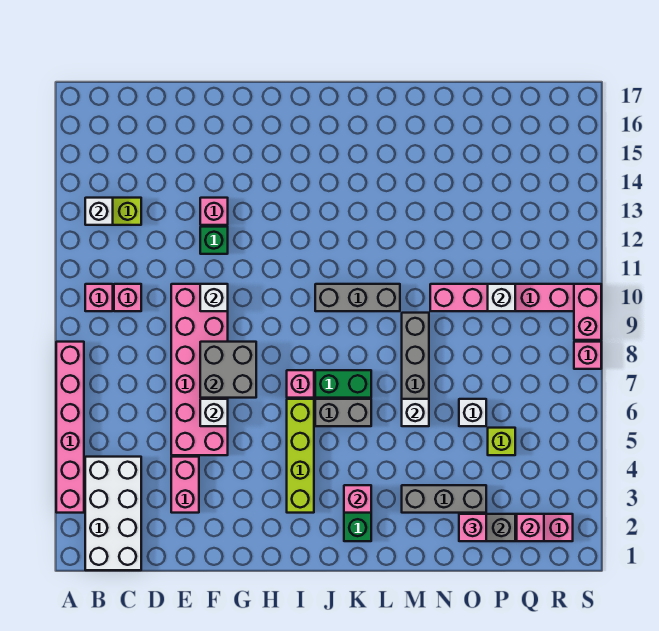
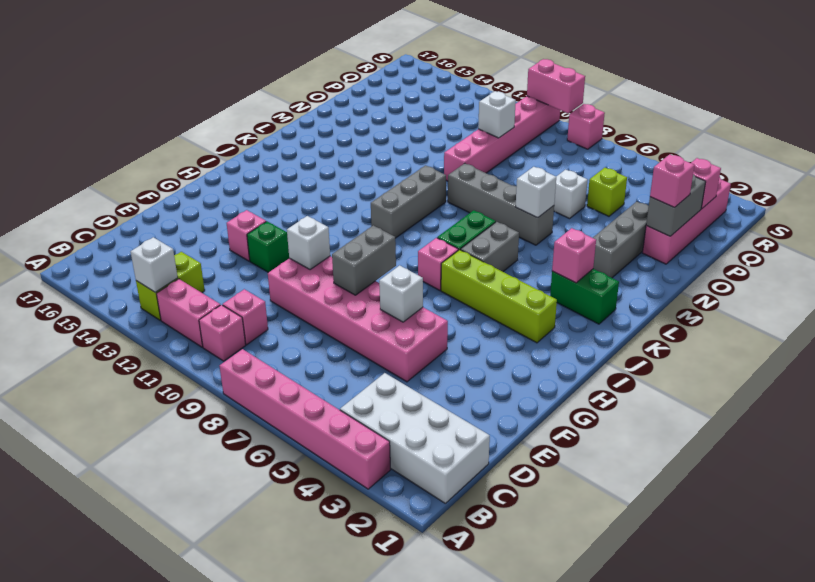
pink 1x2 brick [171,457,199,513] -> pink 1x2 brick moved to [157,279,220,347]
grey 2x2 brick [200,342,256,398] -> grey 1x2 brick [332,225,396,295]

